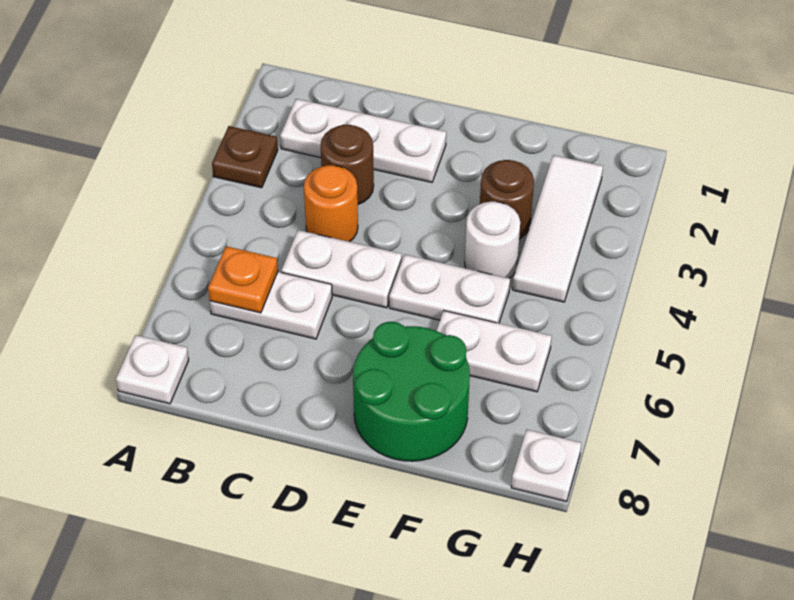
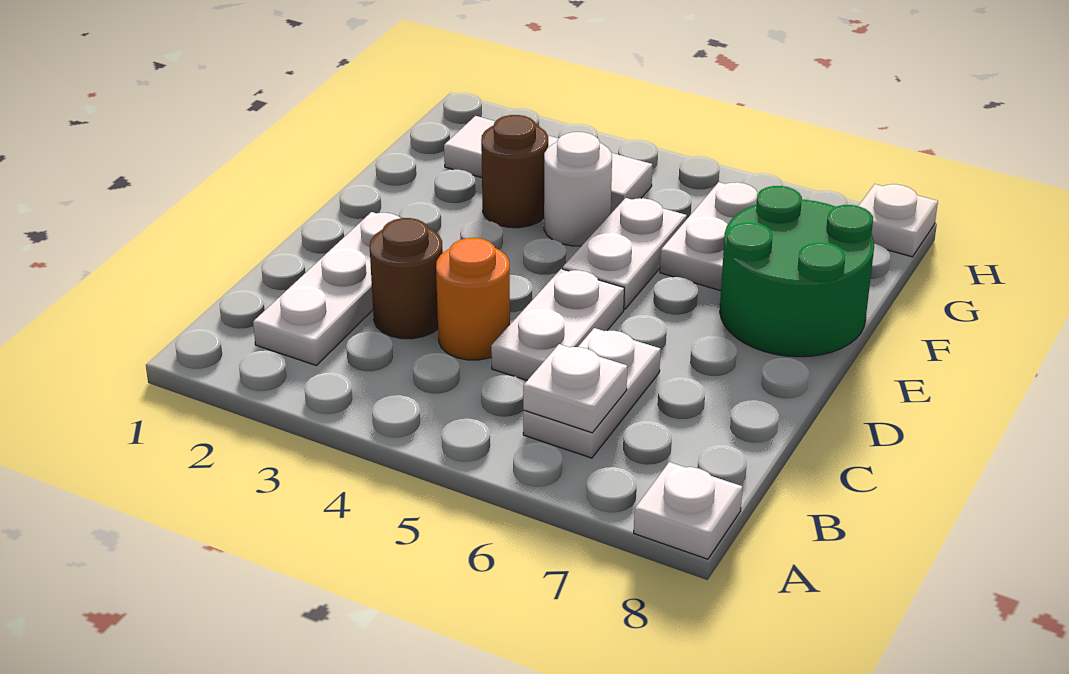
brown 1x1 plate [212,126,278,188] -> none
orange 1x1 plate [208,246,278,313] -> white 1x1 plate [523,344,627,433]

